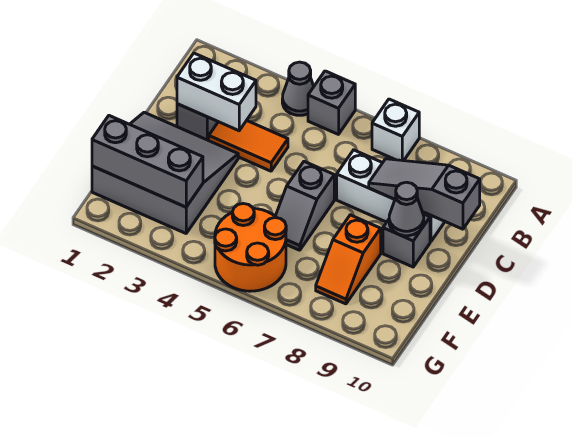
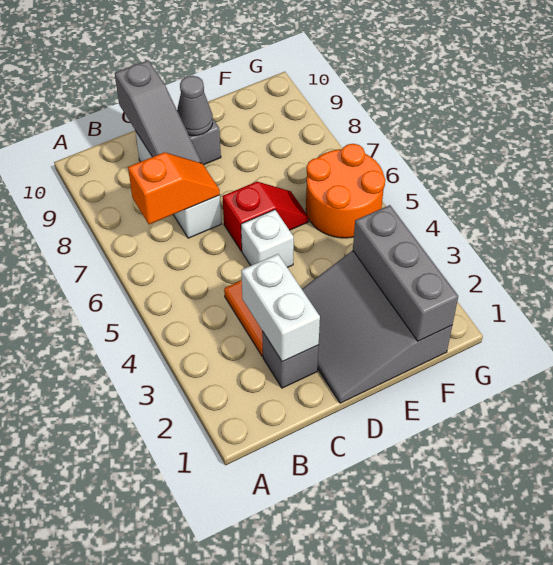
grey 1x1 cone [282,62,314,115] -> none
grey 1x1 brick [308,71,355,134] -> none
white 1x1 brick [372,99,419,161] -> white 1x1 brick moved to [241,210,294,267]
grey 1x2 slope [276,161,334,250] -> red 1x2 slope [222,182,309,251]
orange 1x2 slope [316,215,381,304] -> orange 1x2 slope moved to [128,152,220,224]

